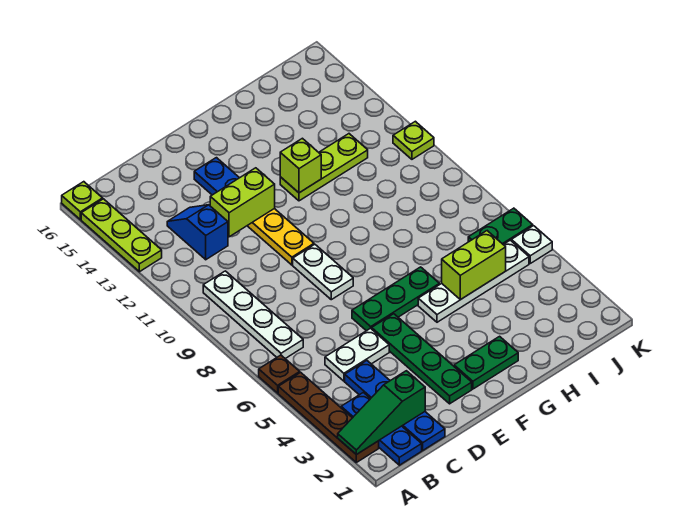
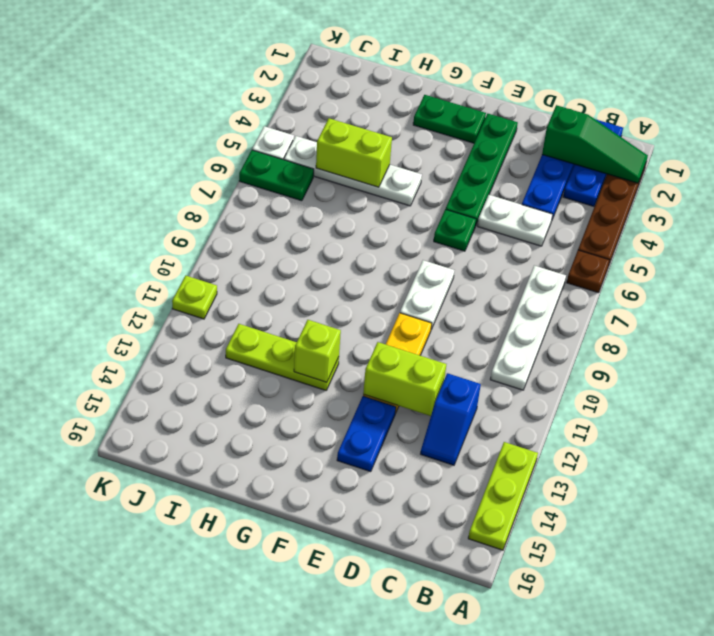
lime 1x1 plate [62,182,103,220] -> none
green 1x3 plate [352,267,439,331] -> green 1x1 plate [434,209,476,251]

